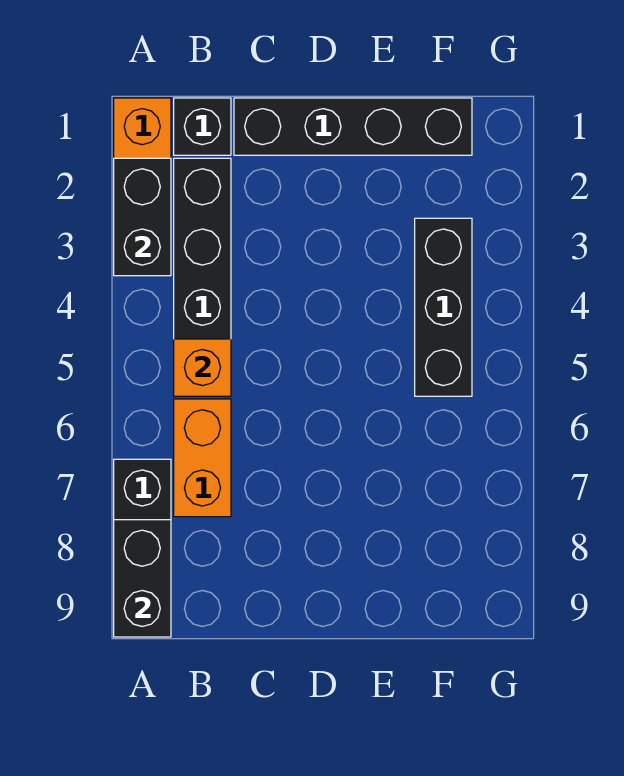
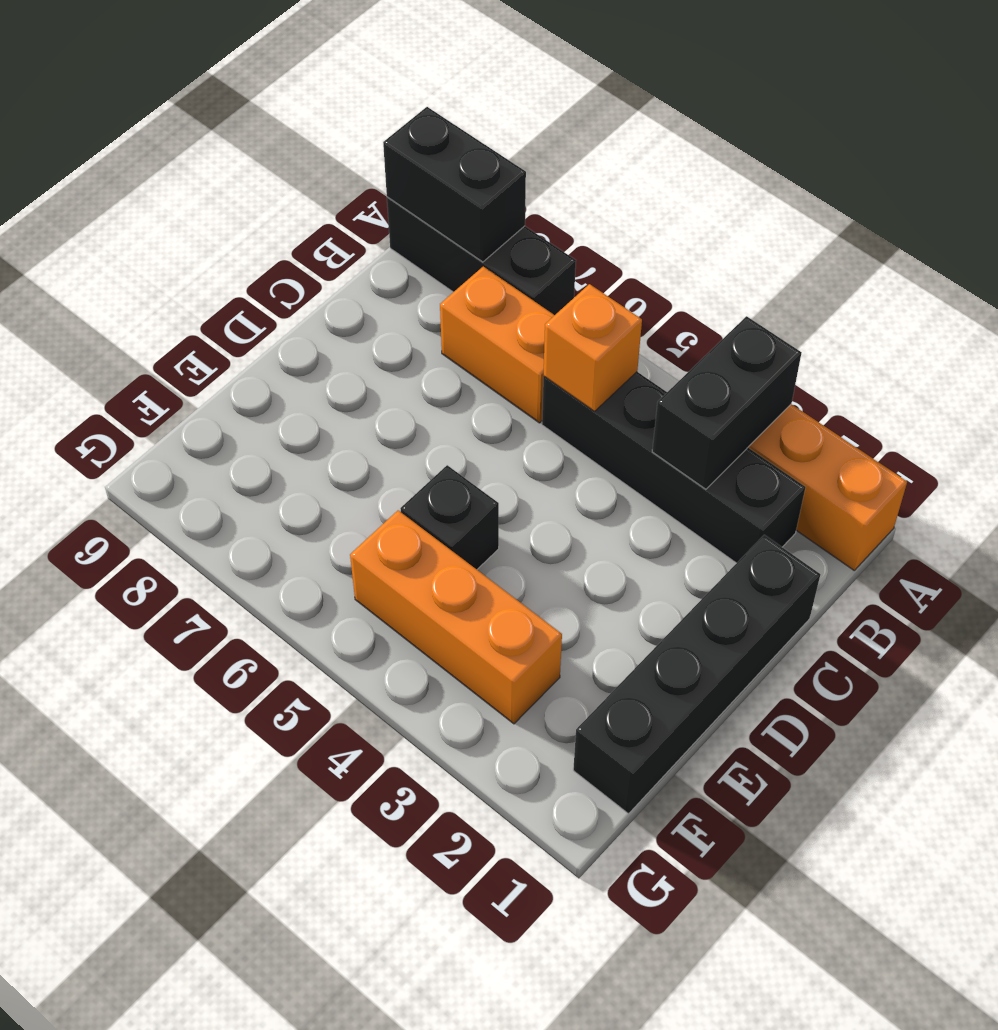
black 1x2 brick [114,158,171,276] -> black 1x2 brick turned to [652,316,802,489]
black 1x1 brick [174,98,231,155] -> black 1x1 brick moved to [400,465,499,569]
black 1x3 brick [415,218,472,396] -> orange 1x3 brick [350,510,562,724]

